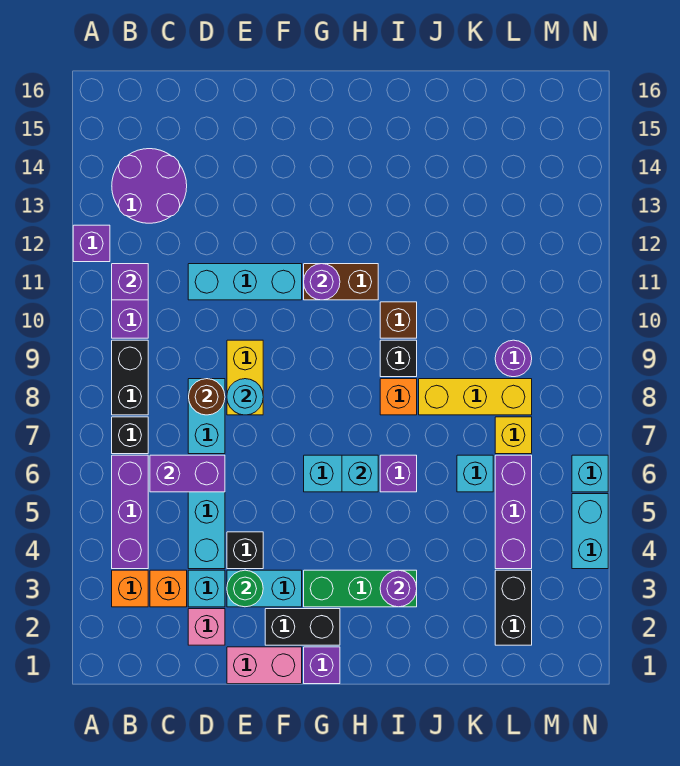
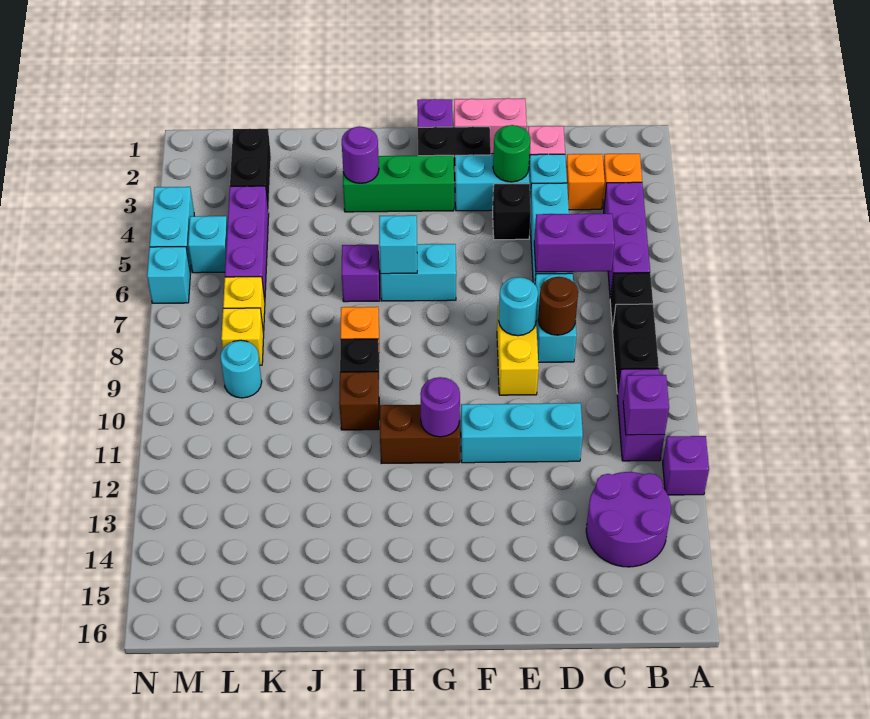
yellow 1x3 brick [419,379,532,415] -> yellow 1x1 brick [221,308,264,365]
cyan 1x1 brick [457,455,493,492] -> cyan 1x1 brick moved to [188,216,228,273]
purple 1x1 round brick [495,340,532,377] -> cyan 1x1 round brick [220,340,262,398]

